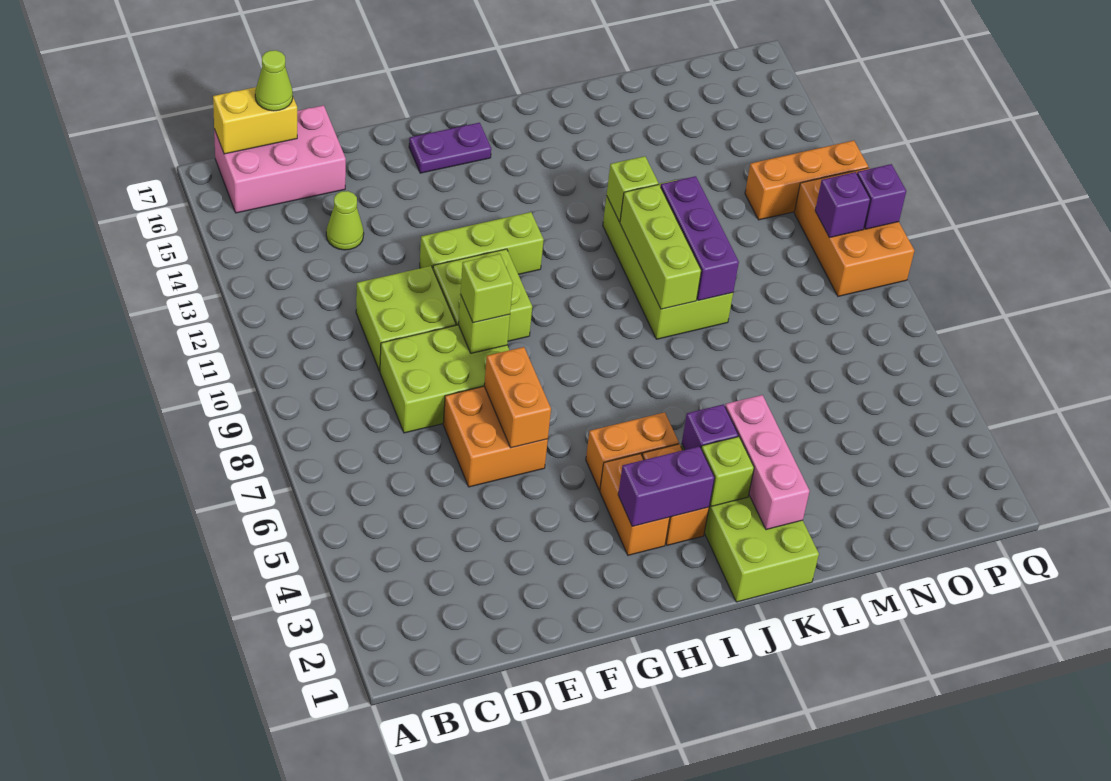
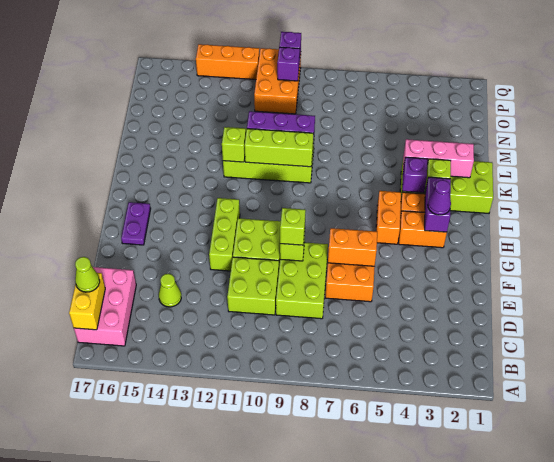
none -> purple 1x1 cone [428,180,451,215]
orange 1x3 brick [745,141,868,220] -> orange 1x3 brick turned to [196,44,259,80]
orange 2x3 brick [794,168,914,296] -> orange 2x3 brick turned to [254,48,301,114]

